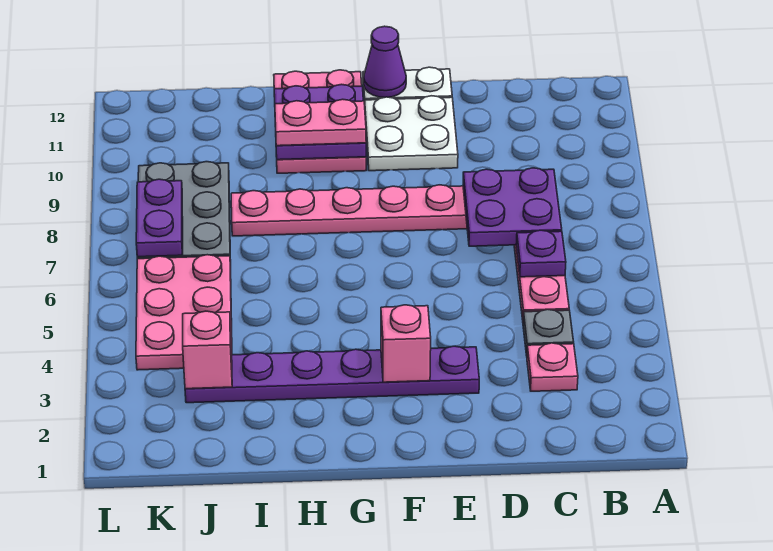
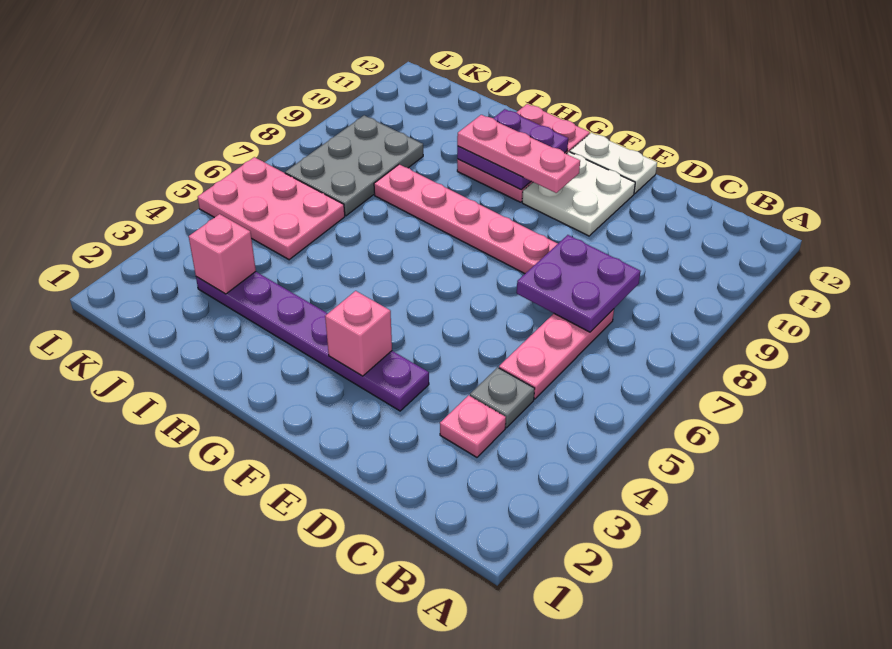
purple 1x1 plate [516,230,566,277] -> none
purple 1x1 cone [364,26,406,98] -> none
pink 1x2 plate [275,99,366,146] -> pink 1x3 plate [457,115,580,193]
pink 2x3 plate [136,255,232,370] -> pink 2x3 plate turned to [198,157,345,260]
purple 1x2 plate [136,179,183,257] -> none

